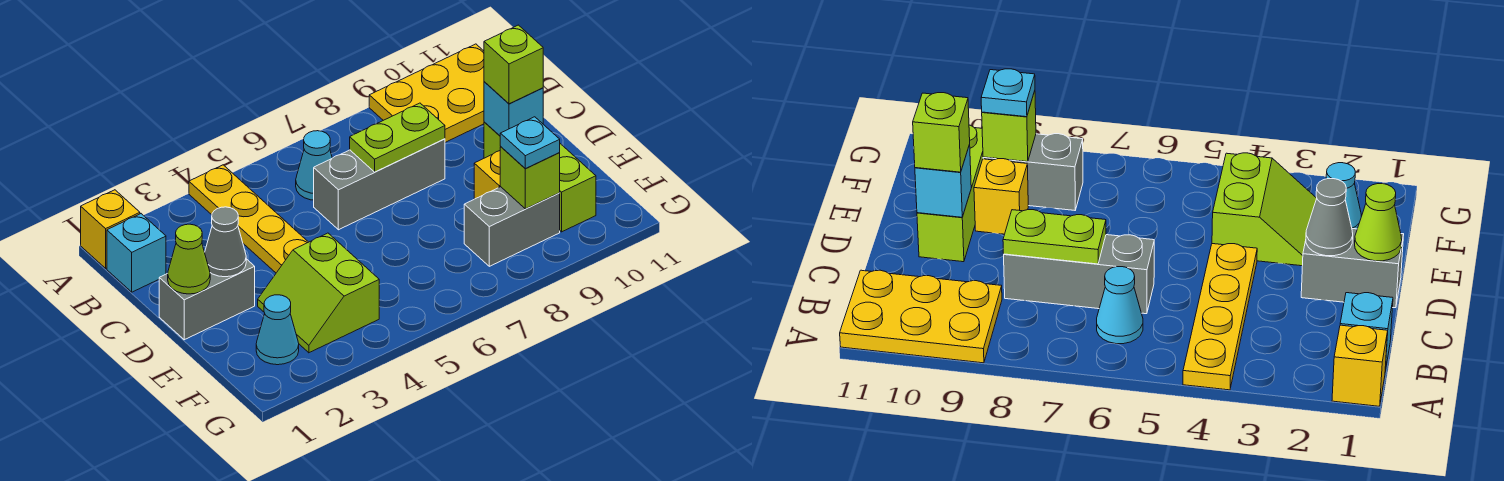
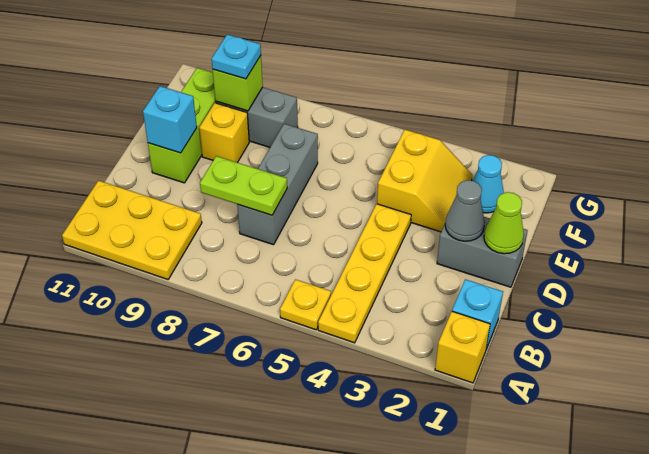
none -> yellow 1x1 plate [280,279,331,330]
cyan 1x1 cone [296,131,332,200] -> none
grey 1x3 brick [314,139,445,230] -> grey 1x3 brick turned to [237,124,318,245]
lime 1x1 brick [484,25,543,104] -> none
lime 2x2 slope [258,233,379,353] -> yellow 2x2 slope [377,130,472,232]

